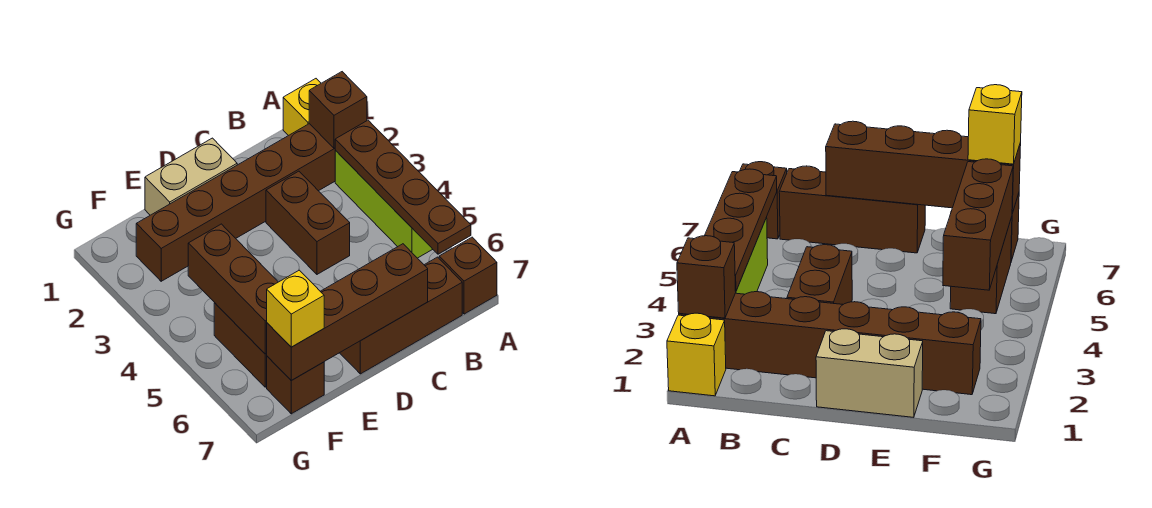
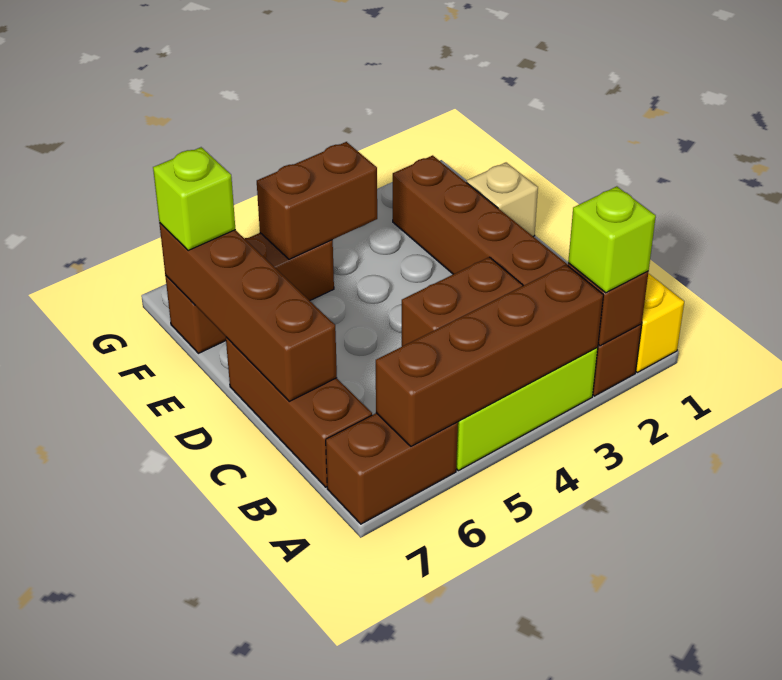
none -> lime 1x1 brick [568,186,656,293]
brown 1x4 plate [335,120,471,254] -> brown 1x4 brick [376,265,603,446]
brown 1x1 brick [439,237,497,314] -> brown 1x2 brick [326,413,458,524]
tan 1x2 brick [145,138,237,215] -> tan 1x1 brick [467,163,538,237]
brown 1x3 brick [188,224,278,354] -> brown 1x2 brick [257,142,377,259]
yellow 1x1 brick [267,270,324,347] -> lime 1x1 brick [153,147,235,251]

